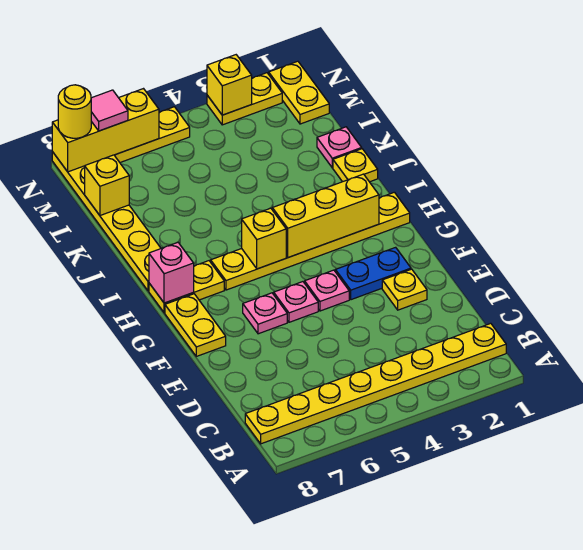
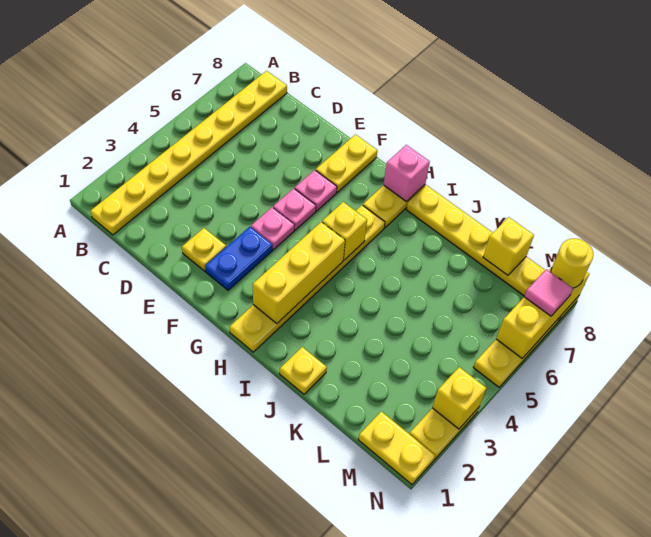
yellow 1x2 plate [165,294,226,356] -> yellow 1x2 plate turned to [316,135,377,192]
pink 1x1 plate [317,127,362,168] -> none

